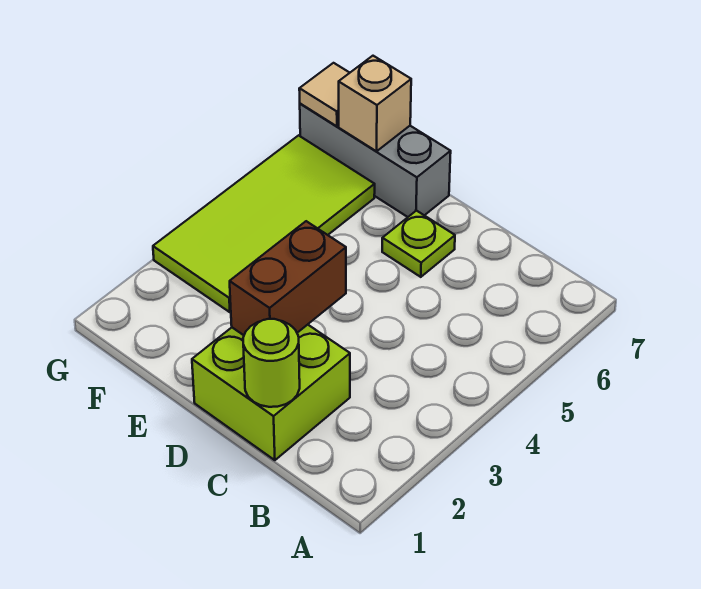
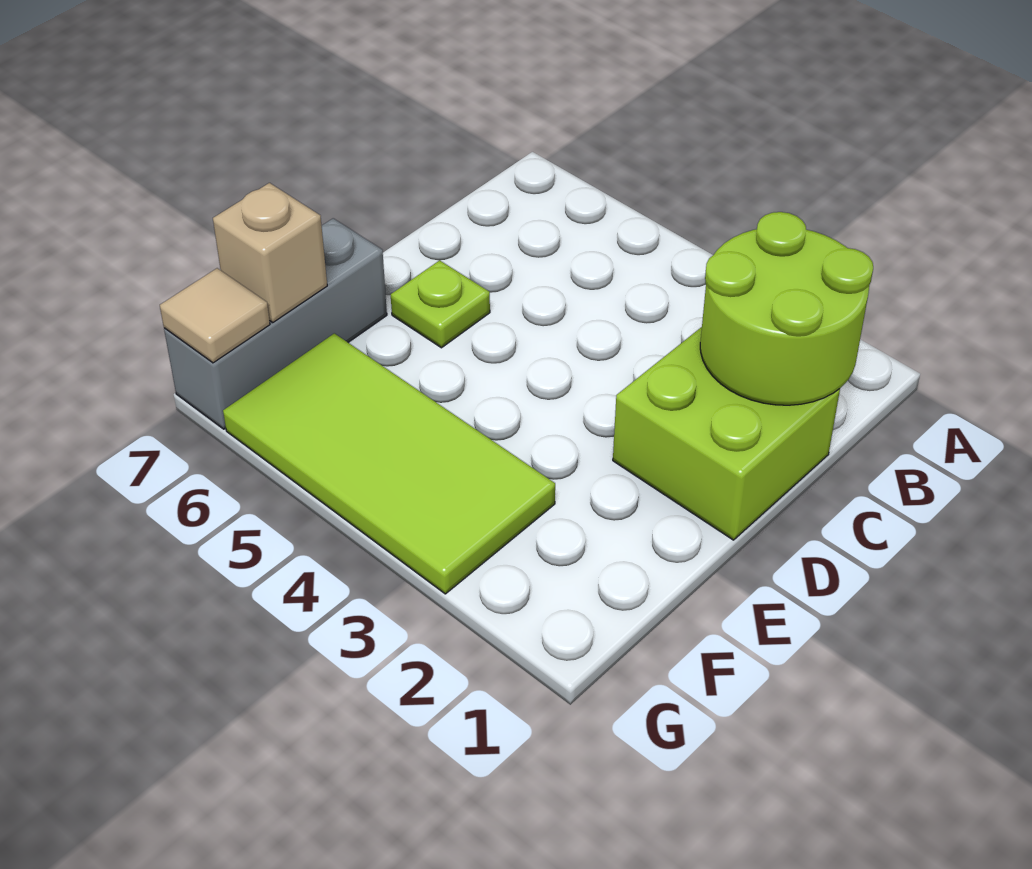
lime 1x1 round brick [243,319,300,407] -> lime 2x2 round brick [700,212,873,405]
brown 1x2 brick [230,221,346,335] -> none

